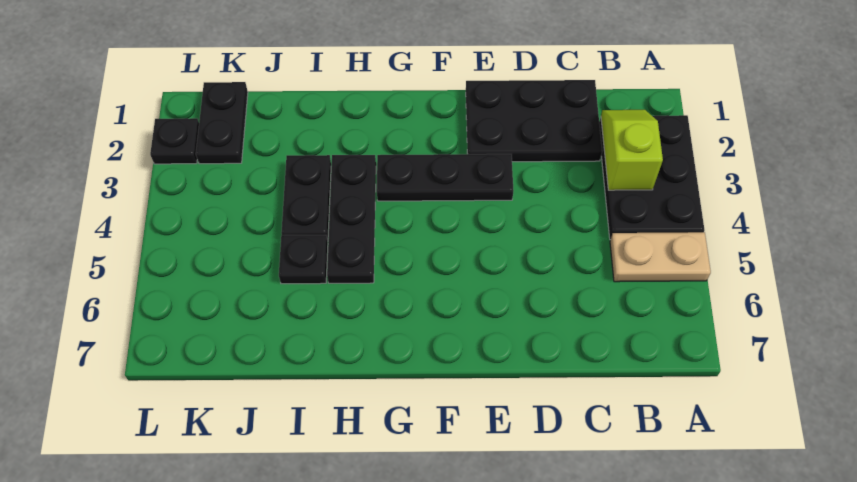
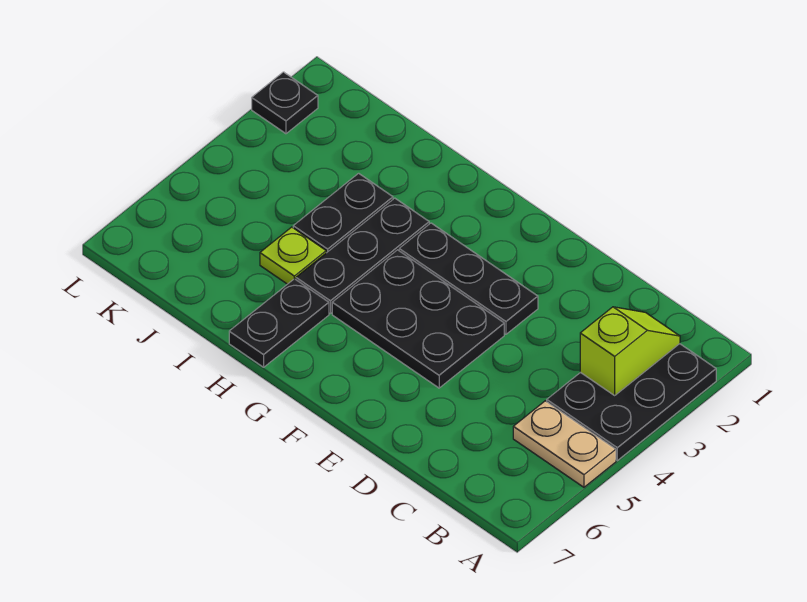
black 2x3 plate [466,80,602,162] -> black 2x3 plate moved to [332,250,504,388]
black 1x1 plate [279,235,328,284] -> lime 1x1 plate [260,227,326,284]
black 1x2 plate [196,82,248,164] -> black 1x2 plate moved to [229,279,329,367]

